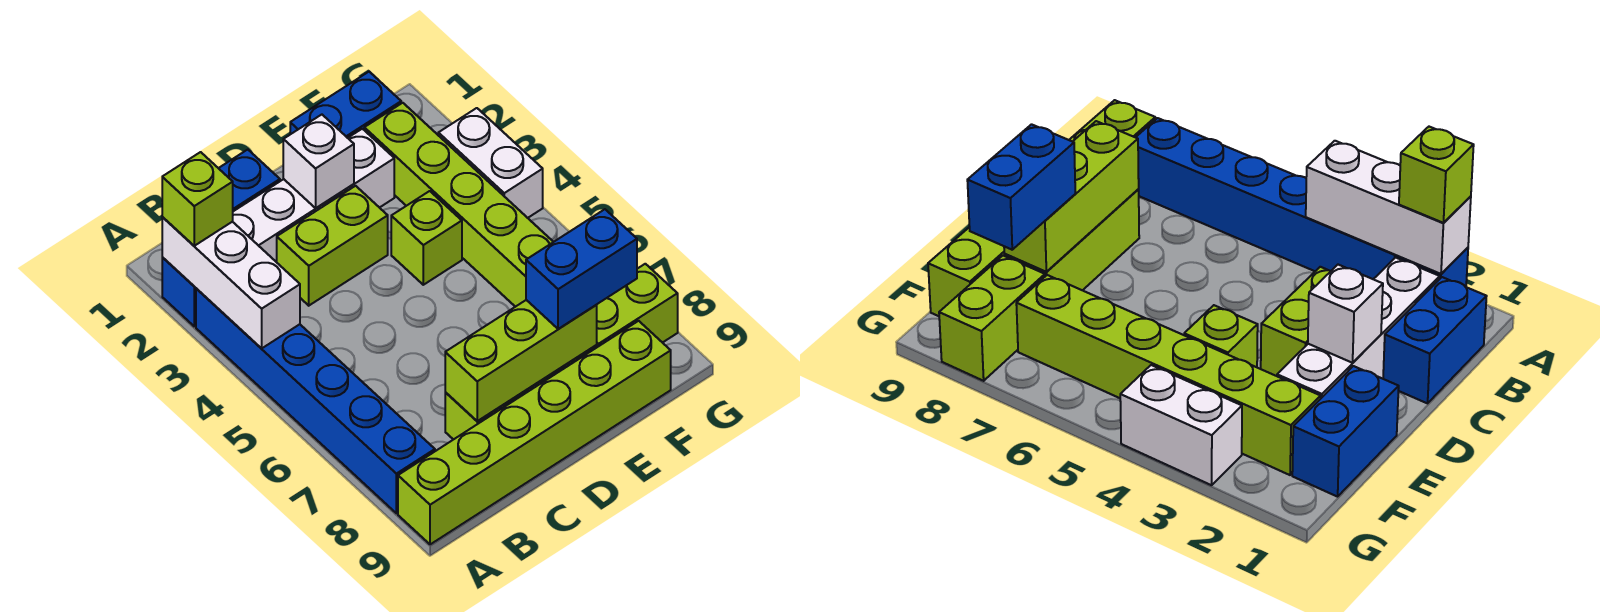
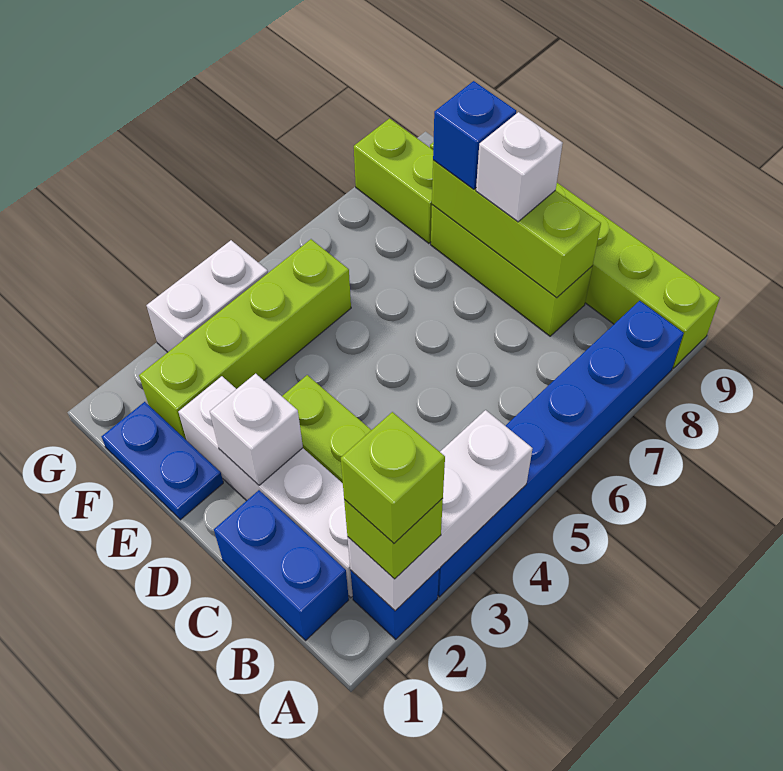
none -> white 1x1 brick [476,112,563,222]
blue 1x2 brick [290,72,401,138] -> blue 1x2 plate [101,402,223,520]
lime 1x1 brick [391,191,462,285] -> lime 1x1 brick moved to [341,412,445,543]
blue 1x2 brick [526,209,637,329] -> blue 1x1 brick [433,81,516,189]
lime 1x6 brick [364,103,553,307] -> lime 1x4 brick [139,239,351,440]

